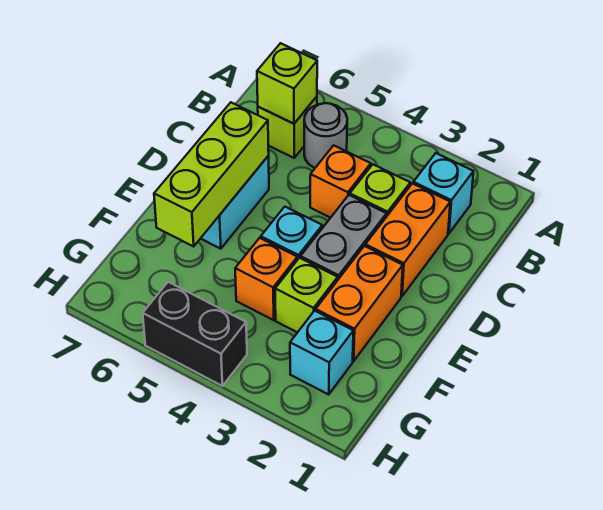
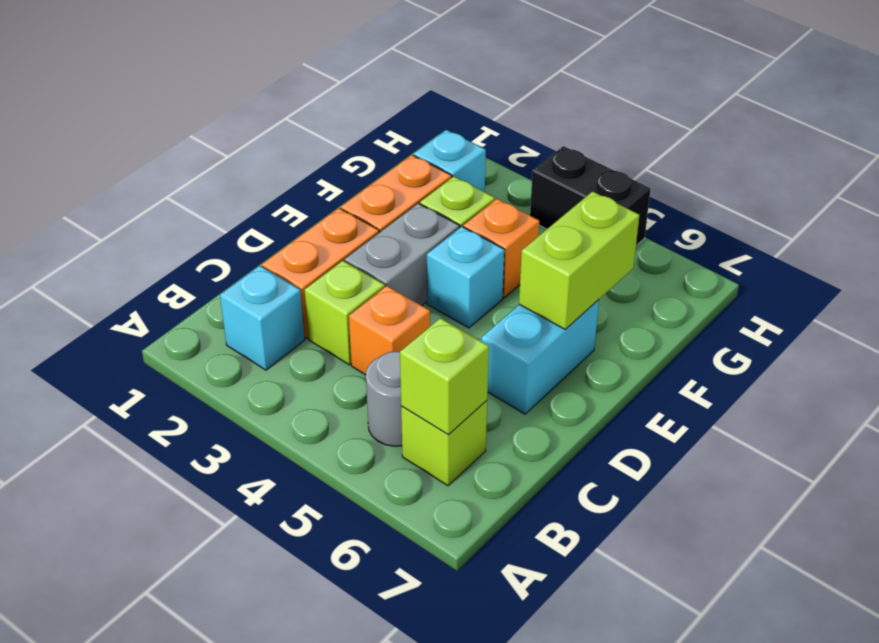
lime 1x3 brick [154,103,269,246] -> lime 1x2 brick [519,191,639,329]

